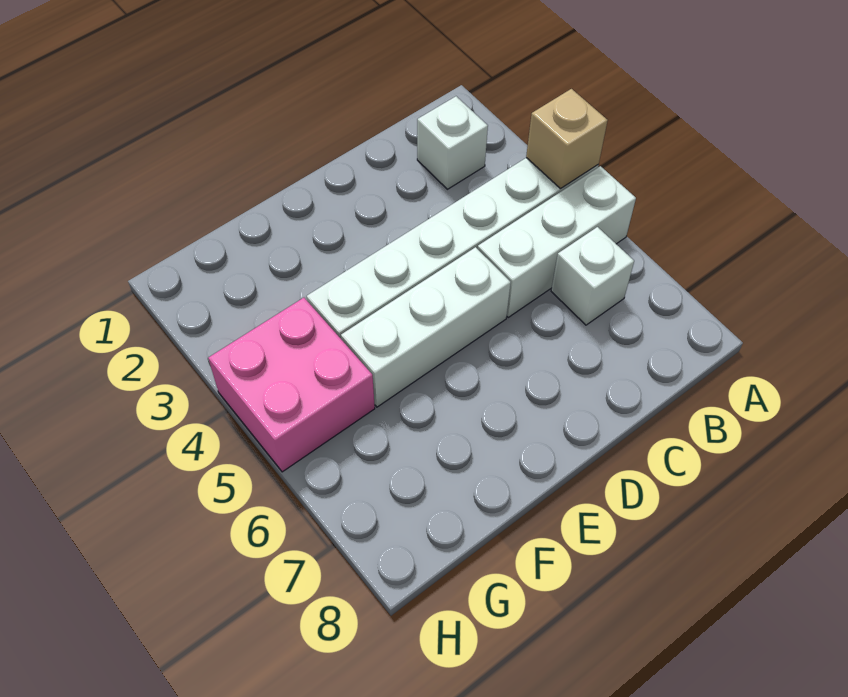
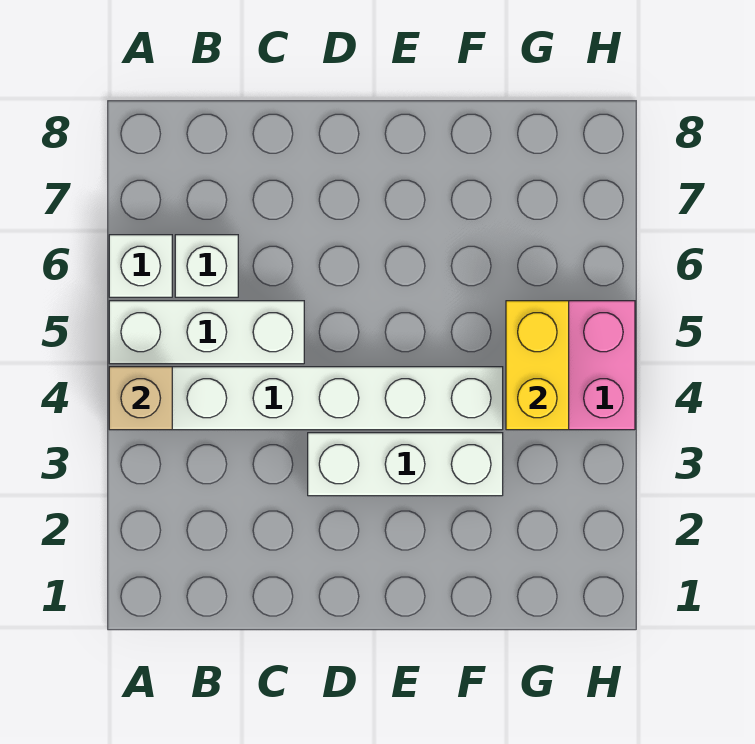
white 1x1 brick [417,96,488,189] -> white 1x1 brick moved to [109,235,172,297]
white 1x3 brick [341,247,511,407] -> white 1x3 brick moved to [308,433,503,496]
none -> yellow 1x2 brick [506,301,569,430]

